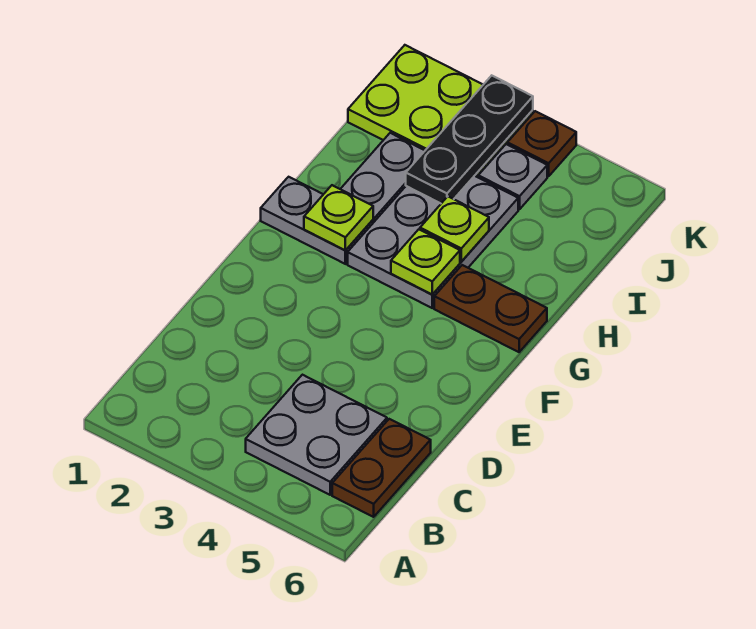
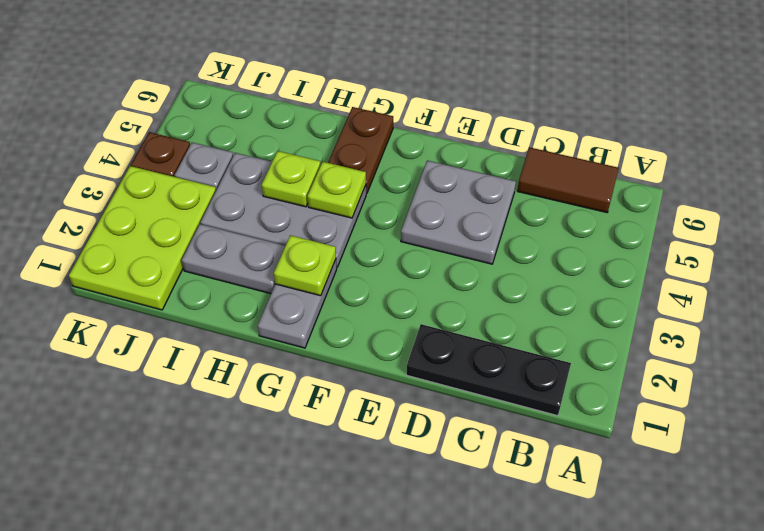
grey 2x2 plate [246,375,387,495] -> grey 2x2 plate moved to [401,160,516,264]
brown 1x2 plate [332,419,431,517] -> brown 1x2 tile [517,147,619,213]
black 1x3 plate [406,76,533,203] -> black 1x3 plate moved to [406,324,571,416]

